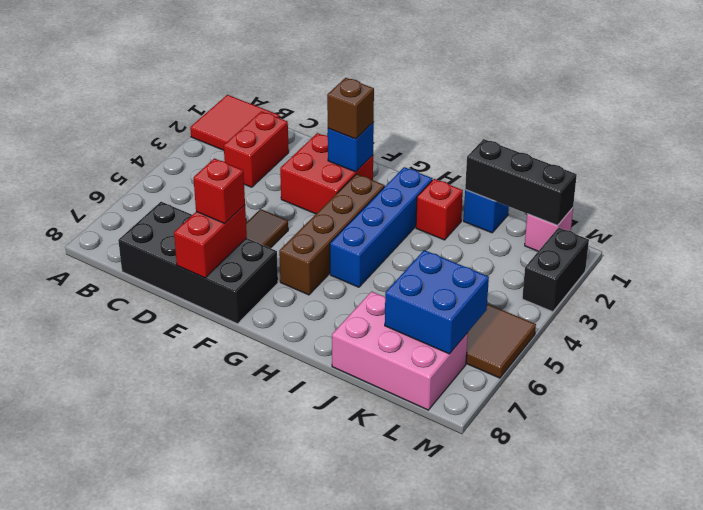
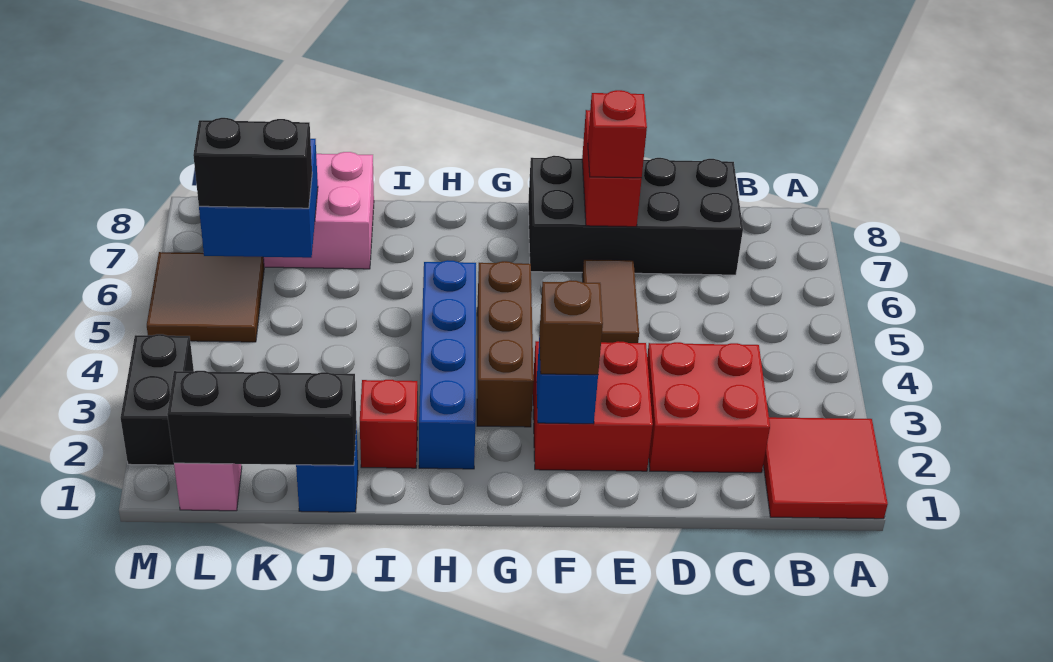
red 1x2 brick [224,111,289,187] -> red 2x2 brick [647,342,770,473]
brown 1x4 brick [279,174,385,295] -> brown 1x3 brick [477,261,534,427]
none -> black 1x2 brick [193,118,312,208]

